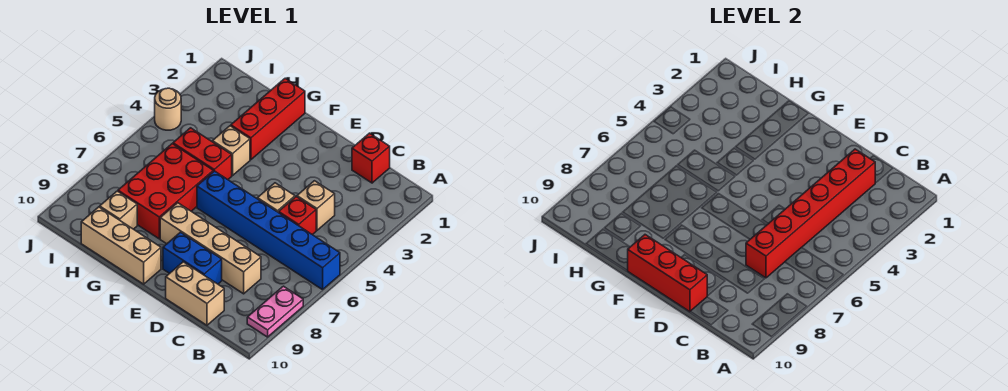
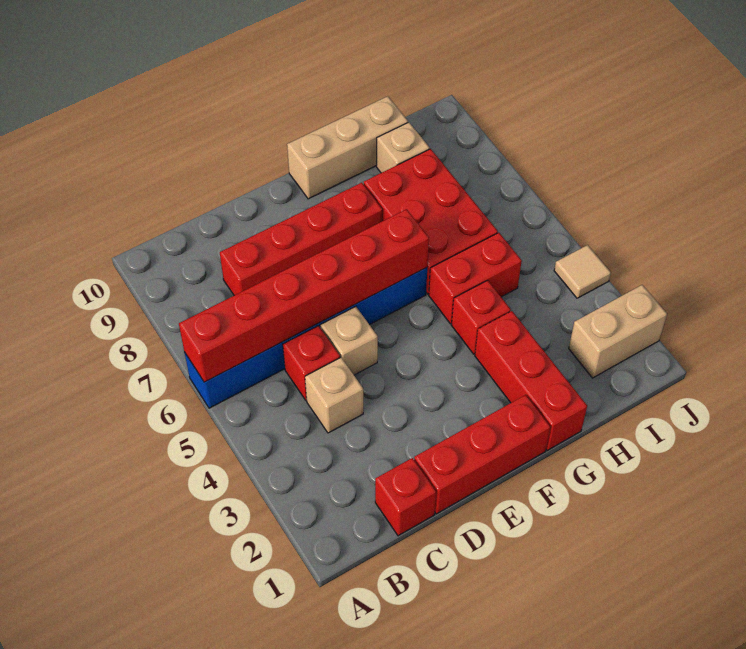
pink 1x2 plate [247,286,303,337] -> none
red 1x6 brick [746,149,875,278] -> red 1x6 brick turned to [179,209,429,382]
tan 1x4 brick [160,203,261,294] -> red 1x4 brick [220,183,382,295]
tan 1x2 brick [166,262,224,325] -> tan 1x2 brick moved to [569,285,667,378]
blue 1x2 brick [163,232,222,284] -> none
red 1x3 brick [628,235,707,312] -> red 1x3 brick moved to [414,395,550,514]
tan 1x1 brick [212,126,250,175] -> red 1x1 brick [451,280,511,354]
tan 1x1 round brick [155,88,181,130] -> tan 1x1 tile [554,245,611,298]

